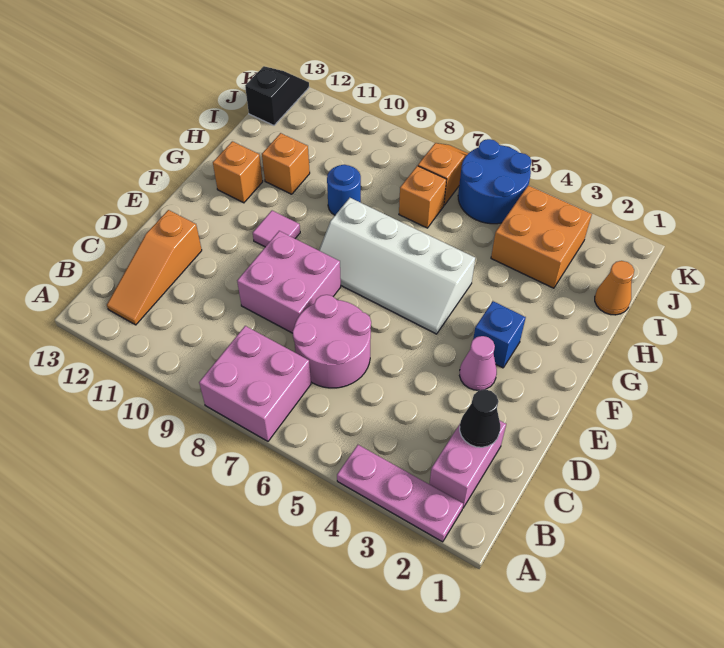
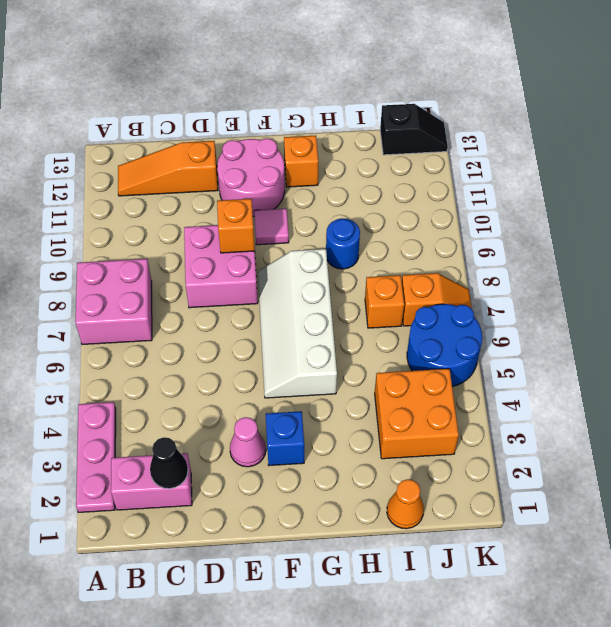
pink 2x2 round brick [293,295,371,388] -> pink 2x2 round brick moved to [217,138,285,216]
orange 1x1 brick [262,133,310,194] -> orange 1x1 brick moved to [217,199,255,253]

